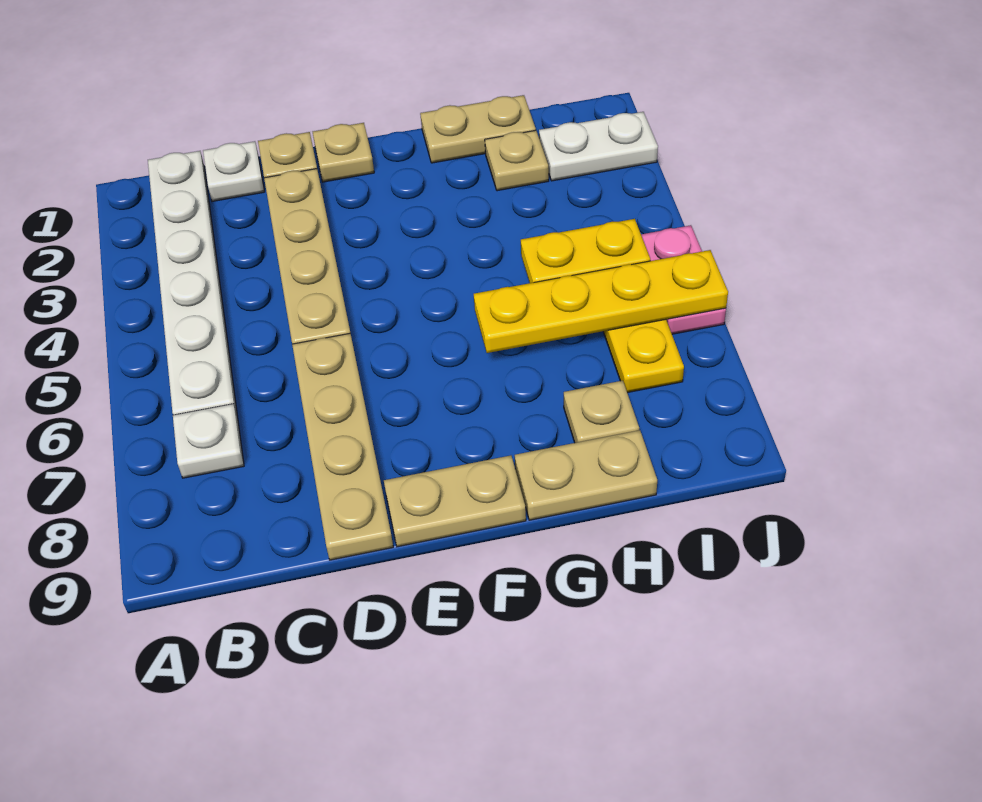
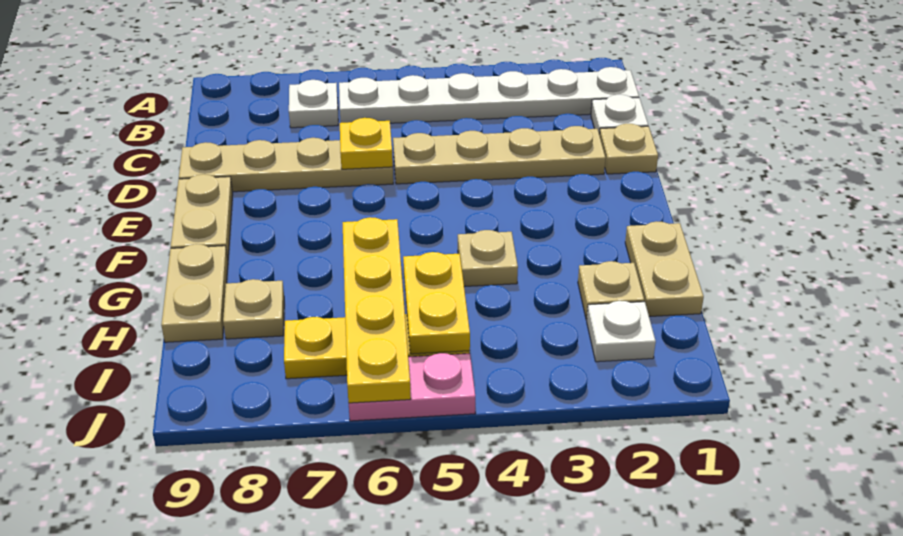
none -> yellow 1x1 plate [340,118,393,169]
tan 1x1 plate [313,123,374,182] -> tan 1x1 plate moved to [458,230,518,287]
white 1x2 plate [539,112,658,181] -> white 1x1 plate [587,301,656,362]

